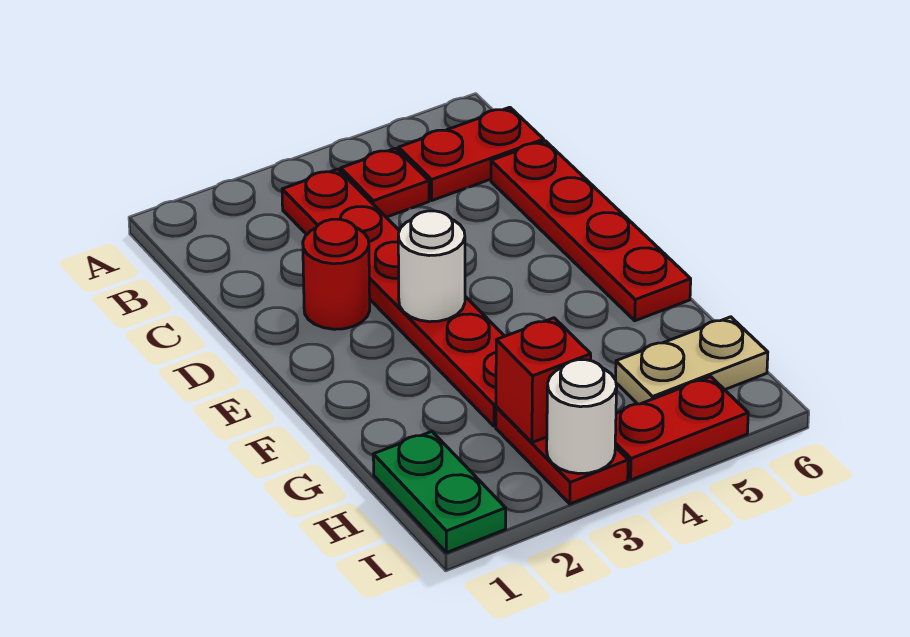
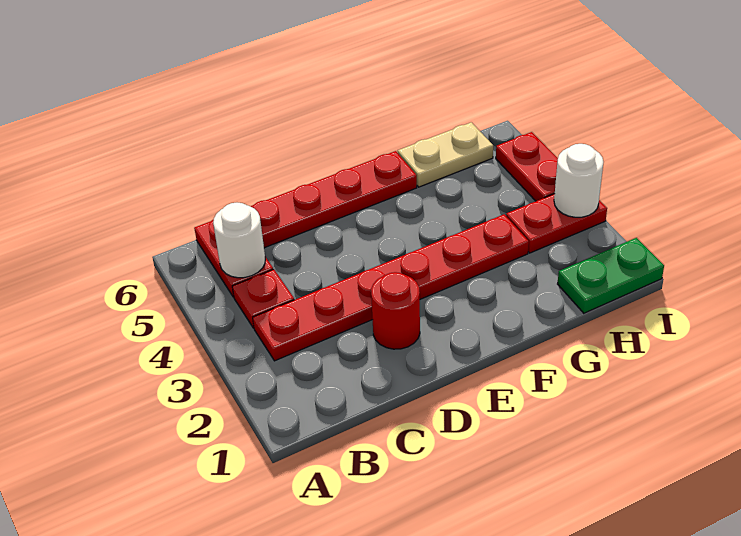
white 1x1 round brick [398,211,465,322] -> white 1x1 round brick moved to [213,203,265,278]
red 1x1 brick [496,318,591,443] -> none
tan 1x2 plate [616,317,768,404] -> tan 1x2 plate turned to [398,122,493,187]

